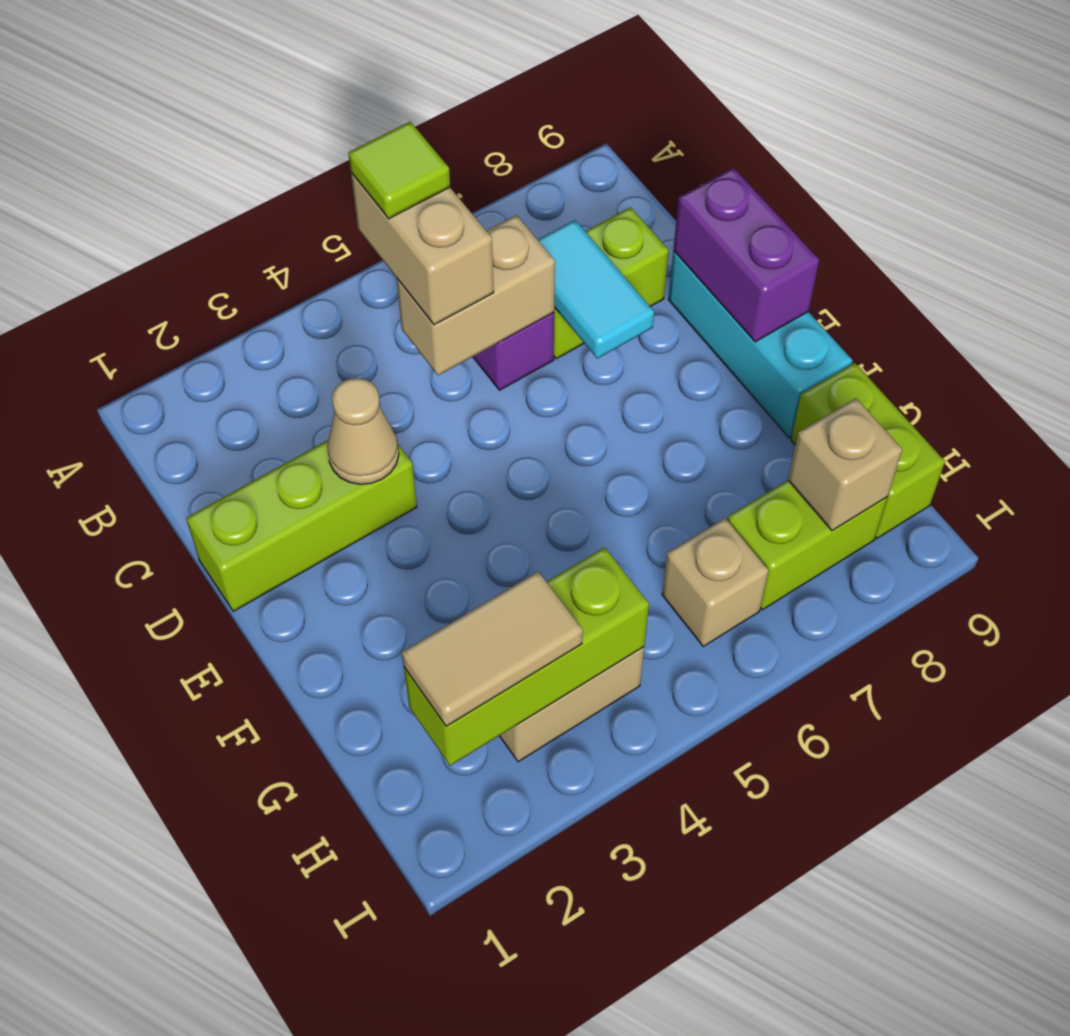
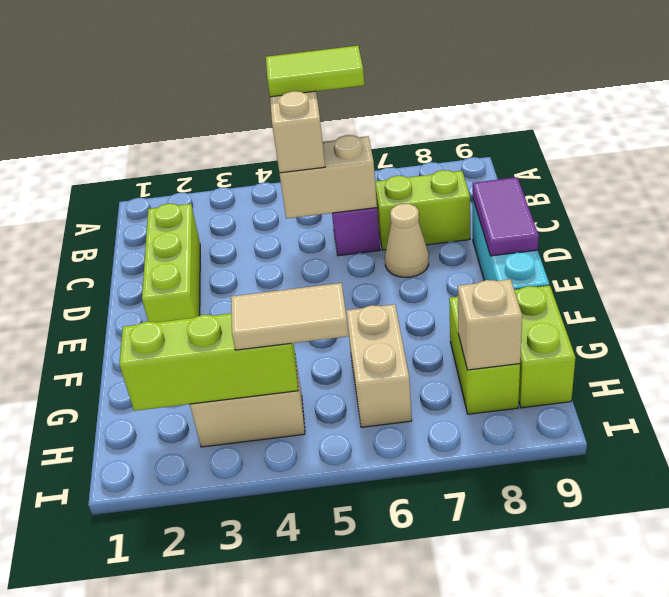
lime 1x1 tile [348,122,450,219] -> lime 1x2 tile [266,46,364,97]
cyan 1x2 tile [538,220,654,359] -> none
lime 1x3 brick [186,440,417,611] -> lime 1x3 brick turned to [142,203,200,322]
tan 1x1 cone [327,378,399,484] -> tan 1x1 cone moved to [385,204,429,277]
purple 1x2 brick [673,168,819,342] -> purple 1x2 tile [473,177,539,256]
tan 1x2 tile [402,572,583,726] -> tan 1x2 tile moved to [231,283,348,350]
tan 1x1 brick [662,518,769,646] -> tan 1x2 brick [346,304,412,427]
lime 1x2 brick [727,480,888,610] -> lime 1x2 brick turned to [449,297,520,414]

